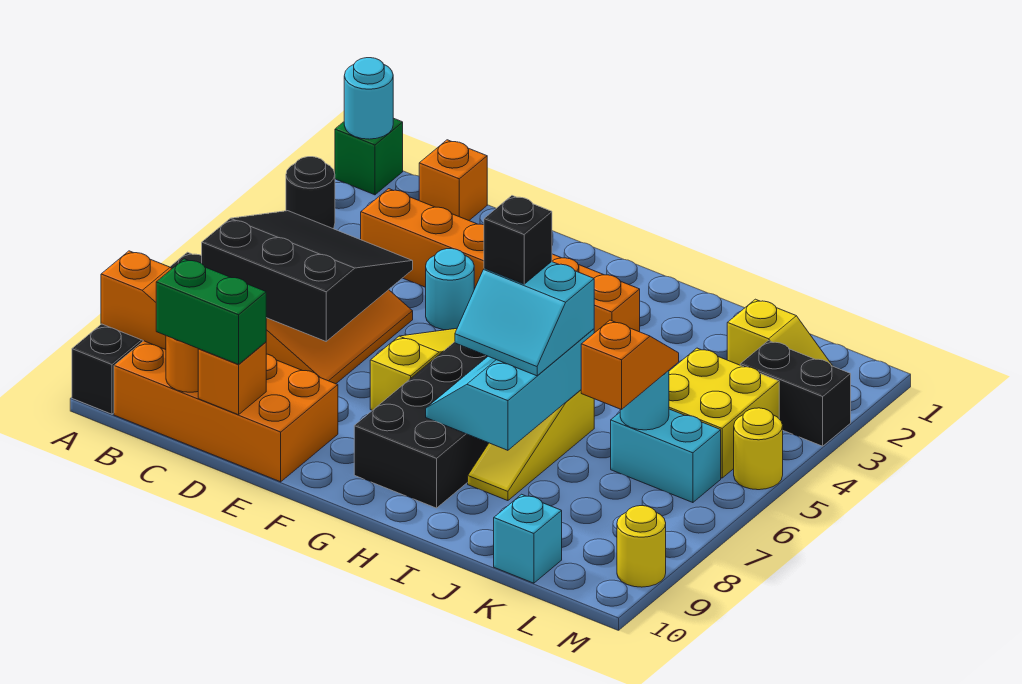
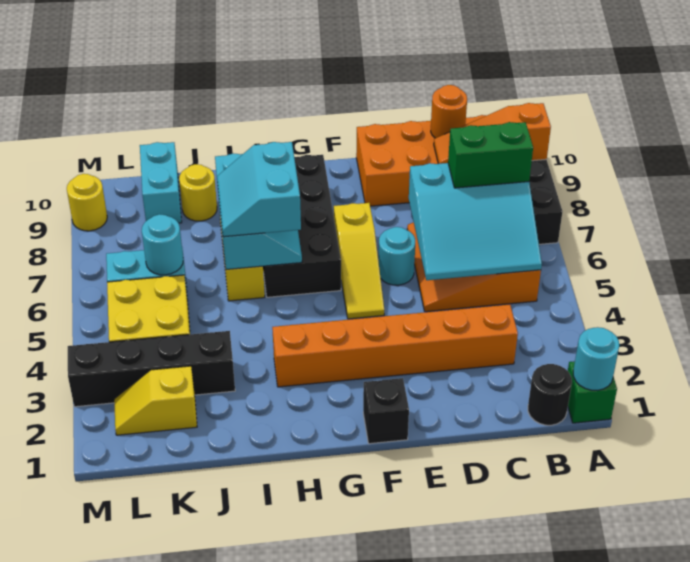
black 1x1 round brick [286,157,335,229] -> black 1x1 round brick moved to [528,364,572,425]
black 3x3 slope [202,211,413,341] -> cyan 3x3 slope [409,163,542,280]
orange 1x1 brick [419,140,487,220] -> none
green 1x2 brick [156,259,266,364] -> green 1x2 brick moved to [448,122,533,188]
orange 1x1 brick [198,342,266,415] -> none
cyan 1x1 round brick [426,249,474,330] -> cyan 1x1 round brick moved to [379,227,415,285]
cyan 2x2 slope [455,262,594,376] -> cyan 2x2 slope turned to [217,142,301,237]
black 1x1 brick [484,196,552,284] -> black 1x1 brick moved to [363,378,409,444]
orange 1x2 slope [581,320,679,410] -> none
cyan 1x1 brick [494,494,562,583] -> cyan 1x2 brick [140,142,182,223]
black 1x2 brick [740,341,851,446] -> black 1x4 brick [68,331,235,407]
yellow 1x1 round brick [734,408,783,490] -> yellow 1x1 round brick moved to [179,164,217,221]

